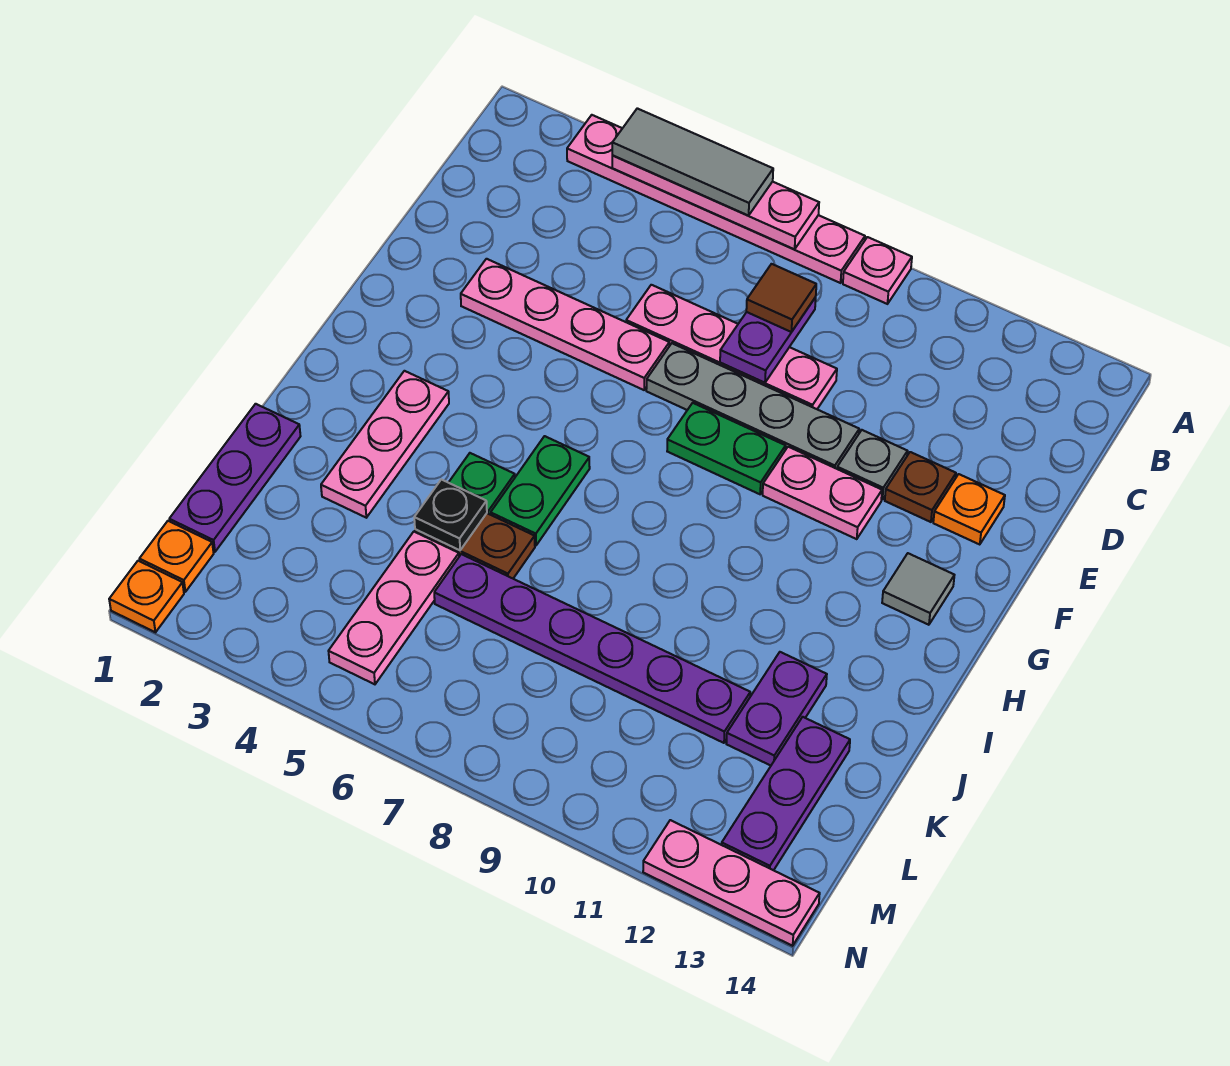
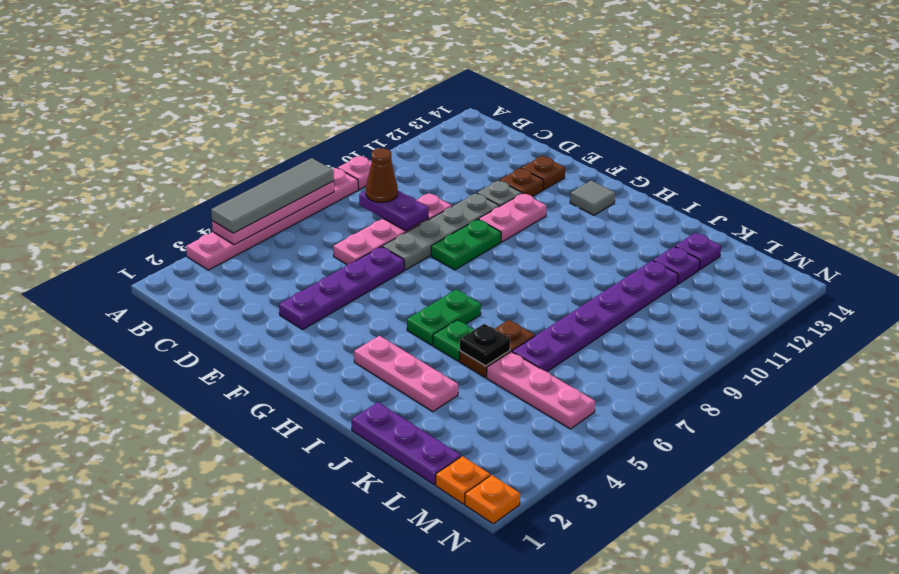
grey 1x3 tile [612,108,773,216] -> grey 1x4 tile [211,158,334,233]
brown 1x1 tile [746,264,816,332] -> brown 1x1 cone [366,148,398,202]
pink 1x4 plate [461,259,669,390] -> purple 1x4 plate [279,247,404,329]
orange 1x1 plate [933,474,1005,545] -> brown 1x1 plate [522,156,565,190]
green 1x2 plate [491,436,590,545] -> green 1x2 plate turned to [407,290,481,345]
purple 1x2 plate [726,652,827,766] -> purple 1x1 plate [653,247,700,284]
purple 1x3 plate [722,717,850,870] -> purple 1x1 plate [675,233,721,270]
pink 1x3 plate [643,820,820,946] -> none

